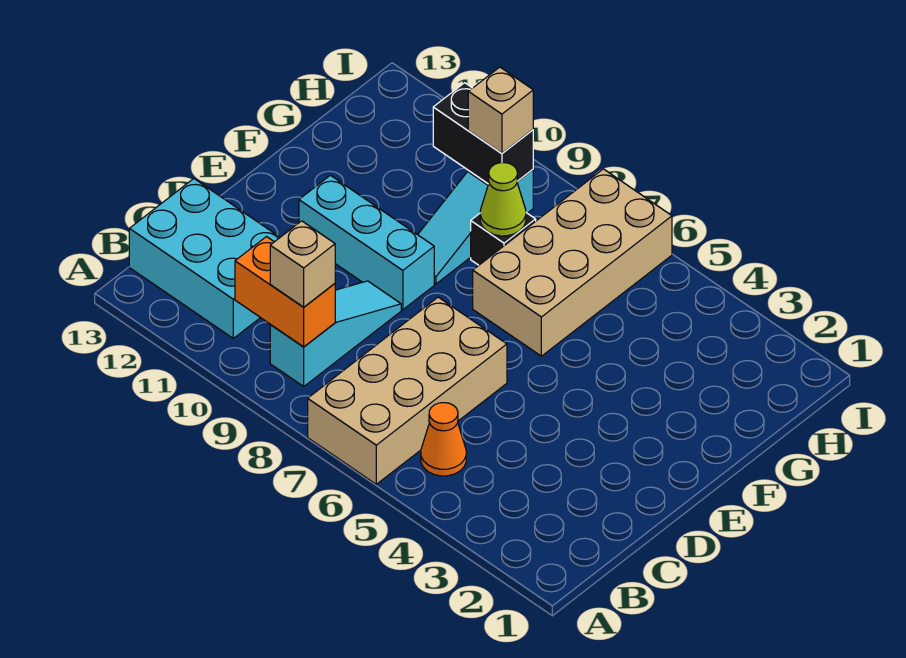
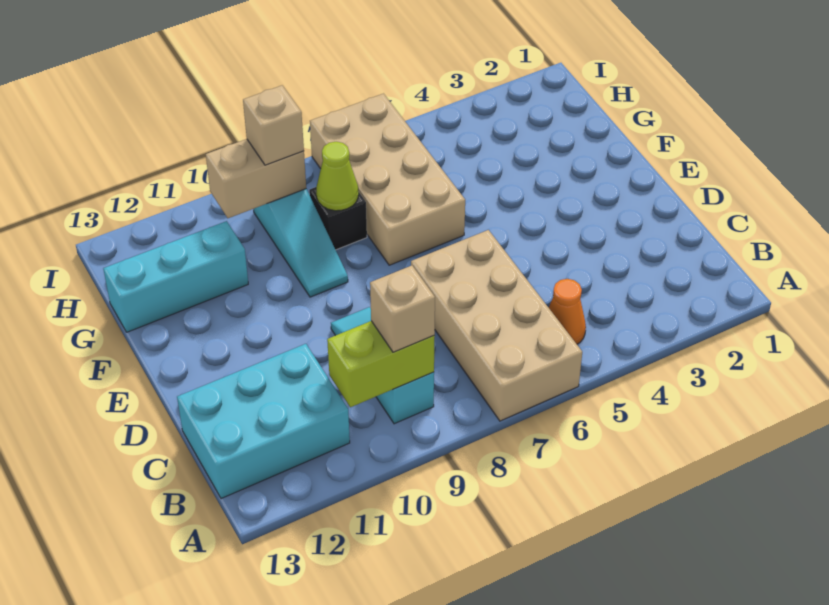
orange 1x2 brick [235,237,335,347] -> lime 1x2 brick [327,321,435,407]
cyan 1x3 brick [299,175,434,310] -> cyan 1x3 brick moved to [103,221,248,332]
black 1x2 brick [433,83,533,184] -> tan 1x2 brick [206,139,306,218]

